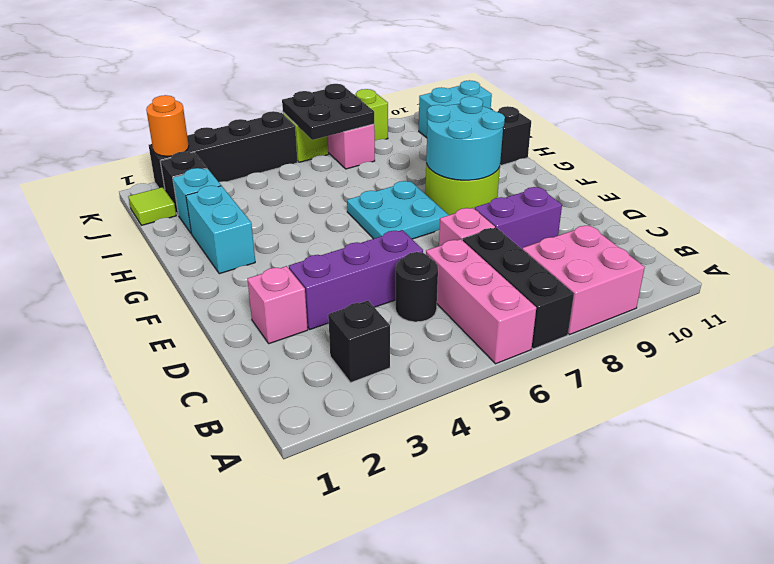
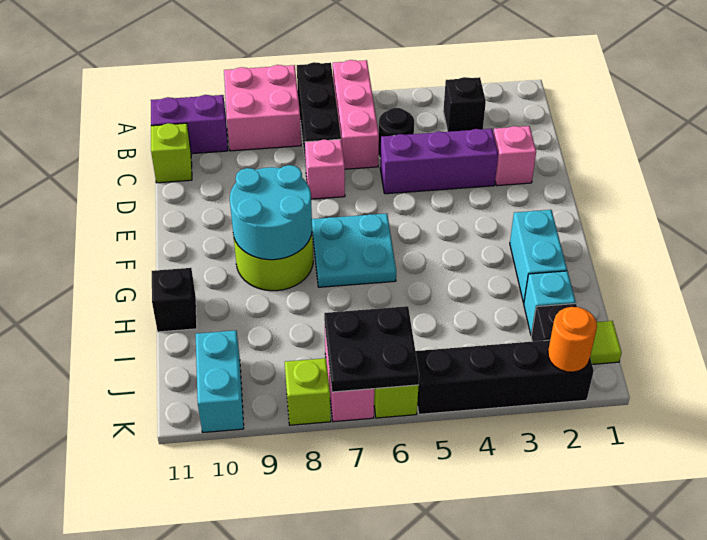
none -> lime 1x1 brick [151,123,192,183]
purple 1x2 brick [475,187,562,249] -> purple 1x2 brick moved to [151,95,228,154]
cyan 1x2 brick [419,80,492,138] -> cyan 1x2 brick turned to [196,330,244,433]

